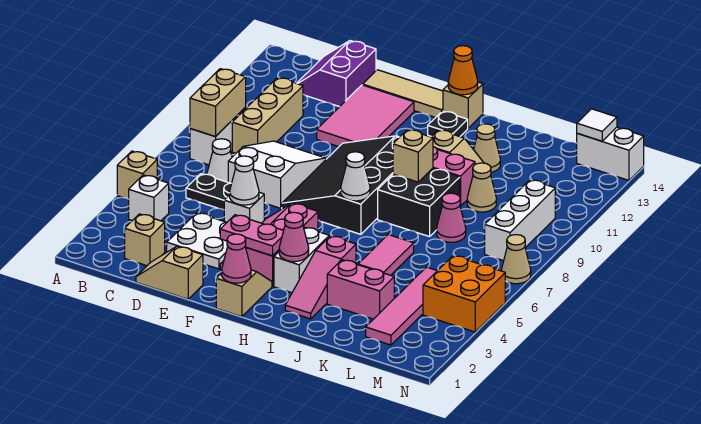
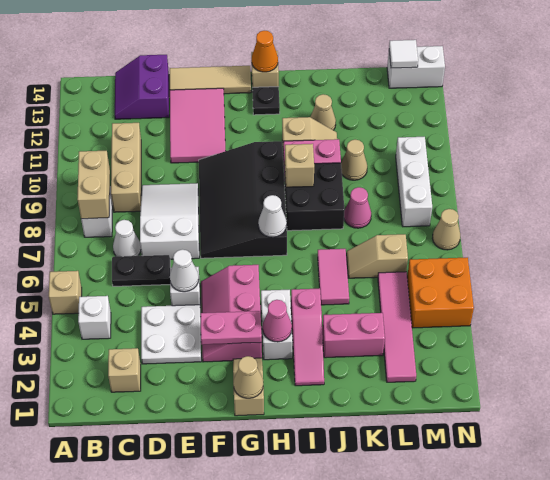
tan 1x2 slope [136,246,203,299] -> tan 1x2 slope moved to [347,234,408,278]
pink 1x1 cone [222,234,251,283] -> tan 1x1 cone [233,356,263,398]

